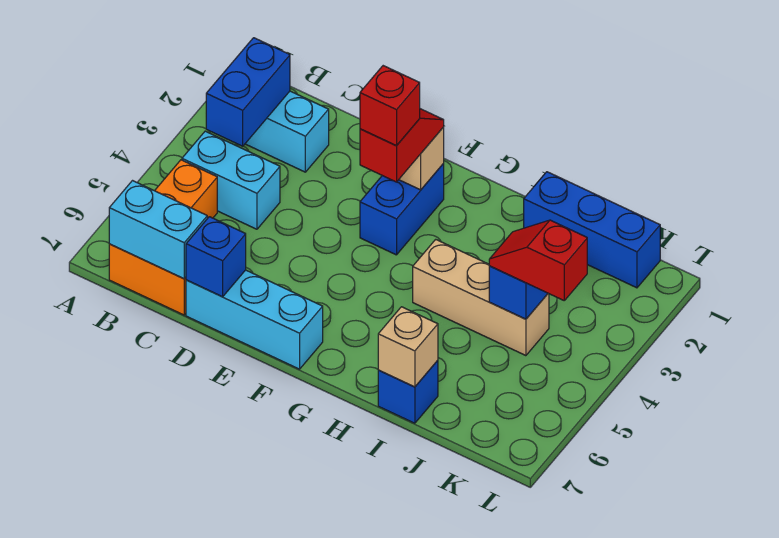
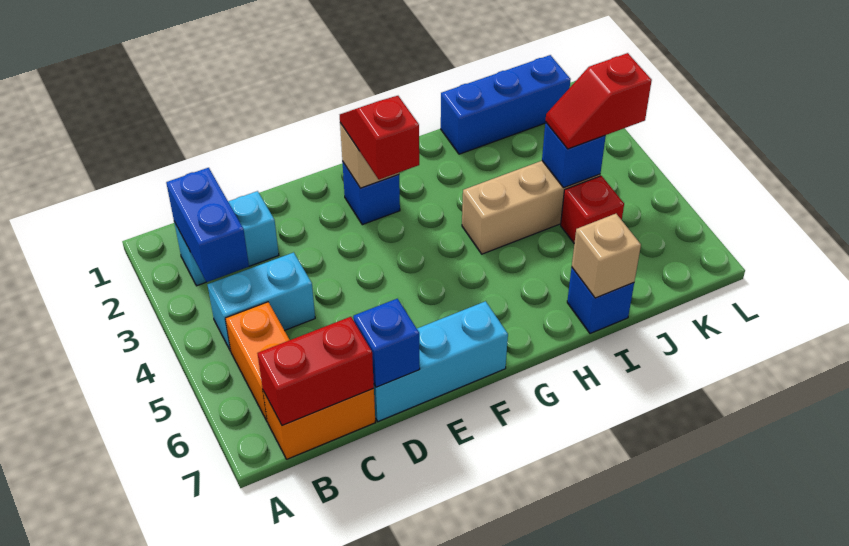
cyan 1x2 brick [109,181,207,279] -> red 1x2 brick [258,317,374,426]
blue 1x2 brick [360,164,444,255] -> blue 1x1 brick [342,161,400,225]
red 1x1 brick [360,66,420,146] -> red 1x1 brick moved to [561,176,624,243]

